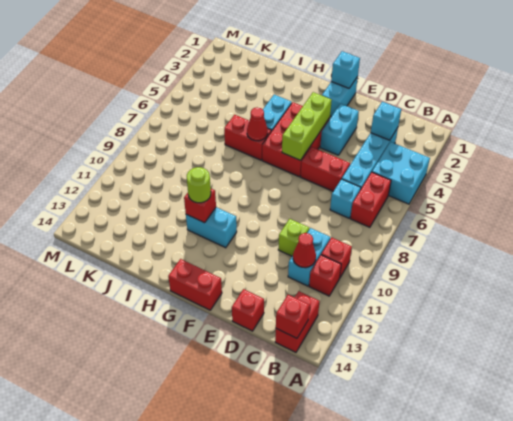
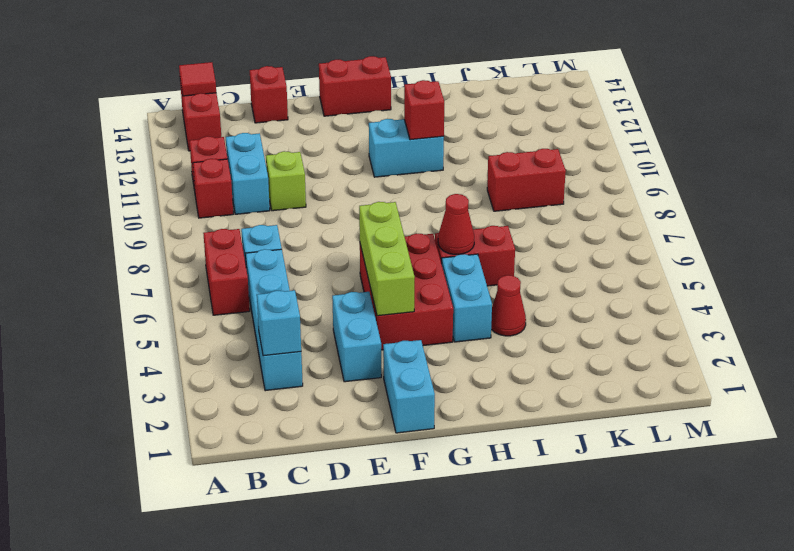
cyan 2x2 brick [372,142,430,204] -> none
red 1x1 brick [276,295,310,338] -> red 1x1 tile [179,62,216,96]
red 1x1 cone [293,233,316,268] -> red 1x1 cone moved to [491,275,526,336]
red 1x2 brick [301,147,350,191] -> red 1x2 brick moved to [487,149,566,211]
cyan 1x1 brick [331,51,360,88] -> none
lime 1x1 round brick [187,167,211,203] -> none

